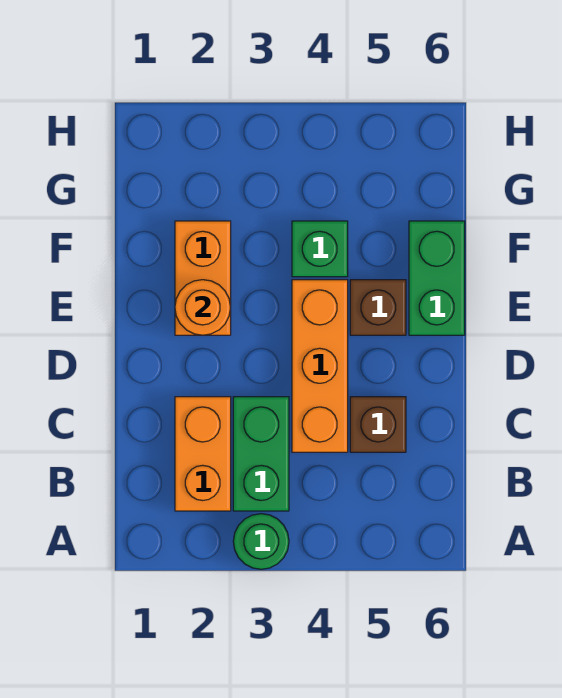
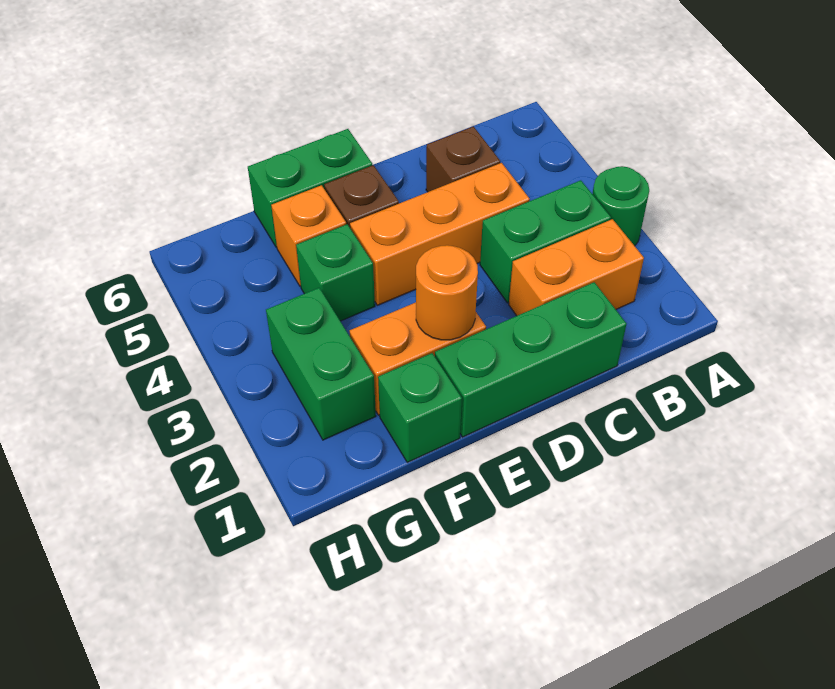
none -> green 1x3 brick [435,282,626,437]
none -> green 1x1 brick [378,353,462,462]
none -> orange 1x1 brick [271,185,346,286]
none -> green 1x2 brick [266,288,376,440]

